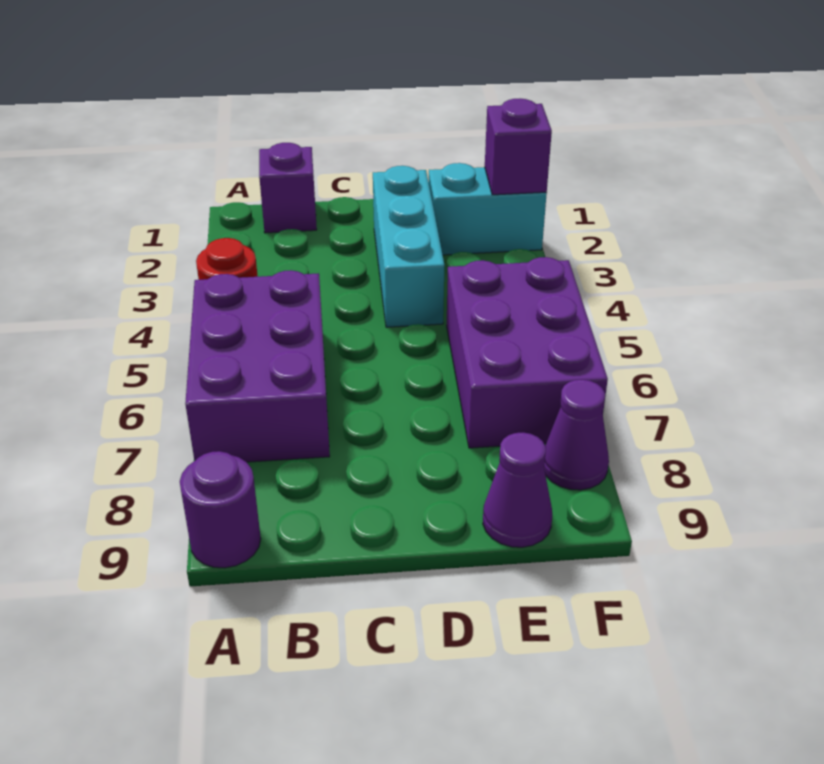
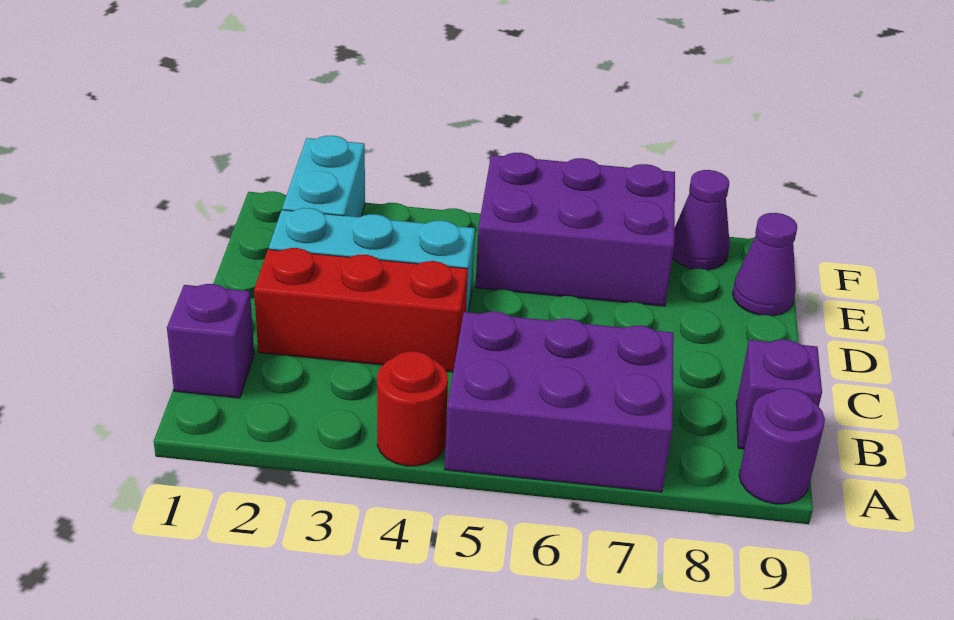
none -> red 1x3 brick [254,248,468,372]
purple 1x1 brick [485,99,552,195] -> purple 1x1 brick moved to [736,340,822,449]

